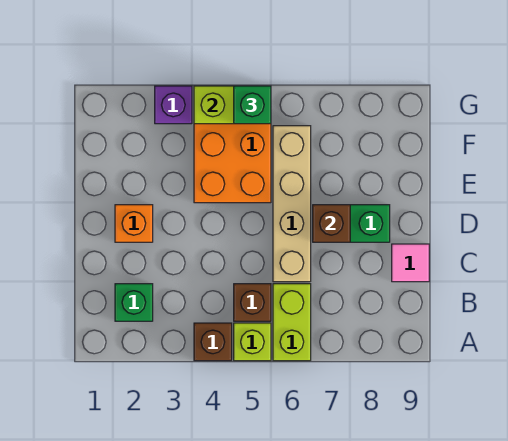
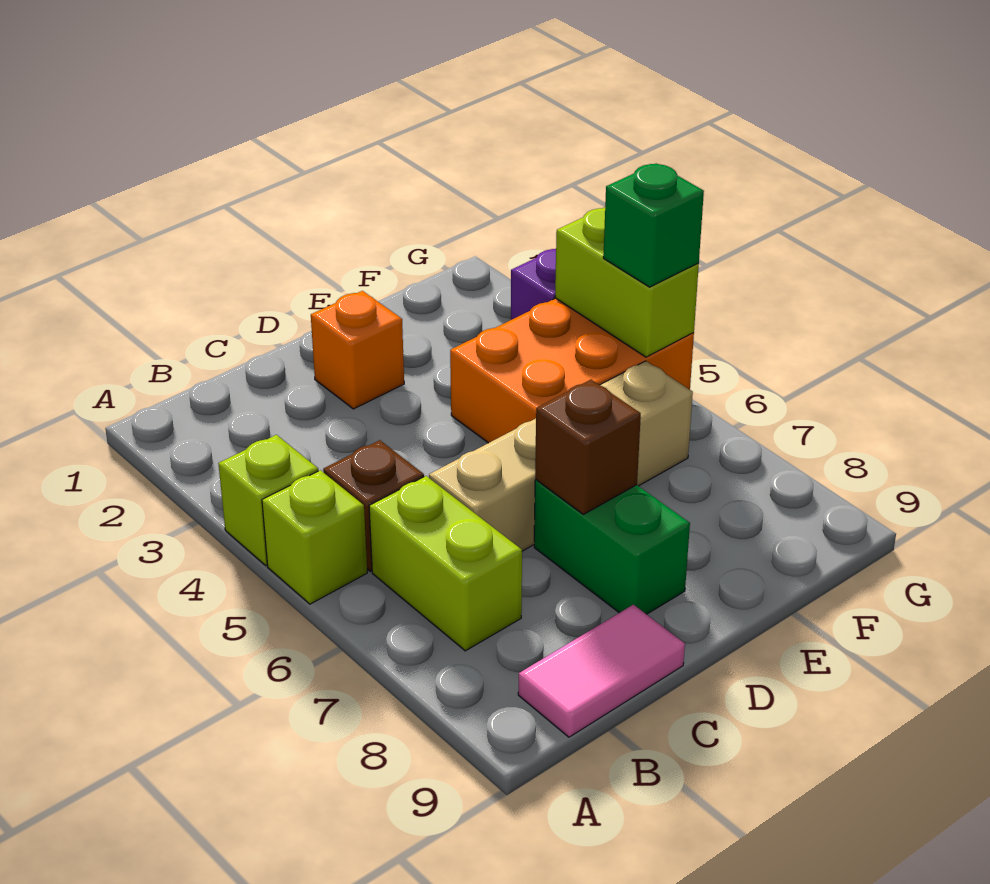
brown 1x1 brick [194,323,232,361] -> lime 1x1 brick [218,435,318,565]
lime 1x2 brick [273,284,311,361] -> lime 1x2 brick turned to [369,476,522,651]
green 1x1 brick [115,284,153,321] -> none
pink 1x1 tile [392,244,429,282] -> pink 1x2 tile [518,604,685,737]

